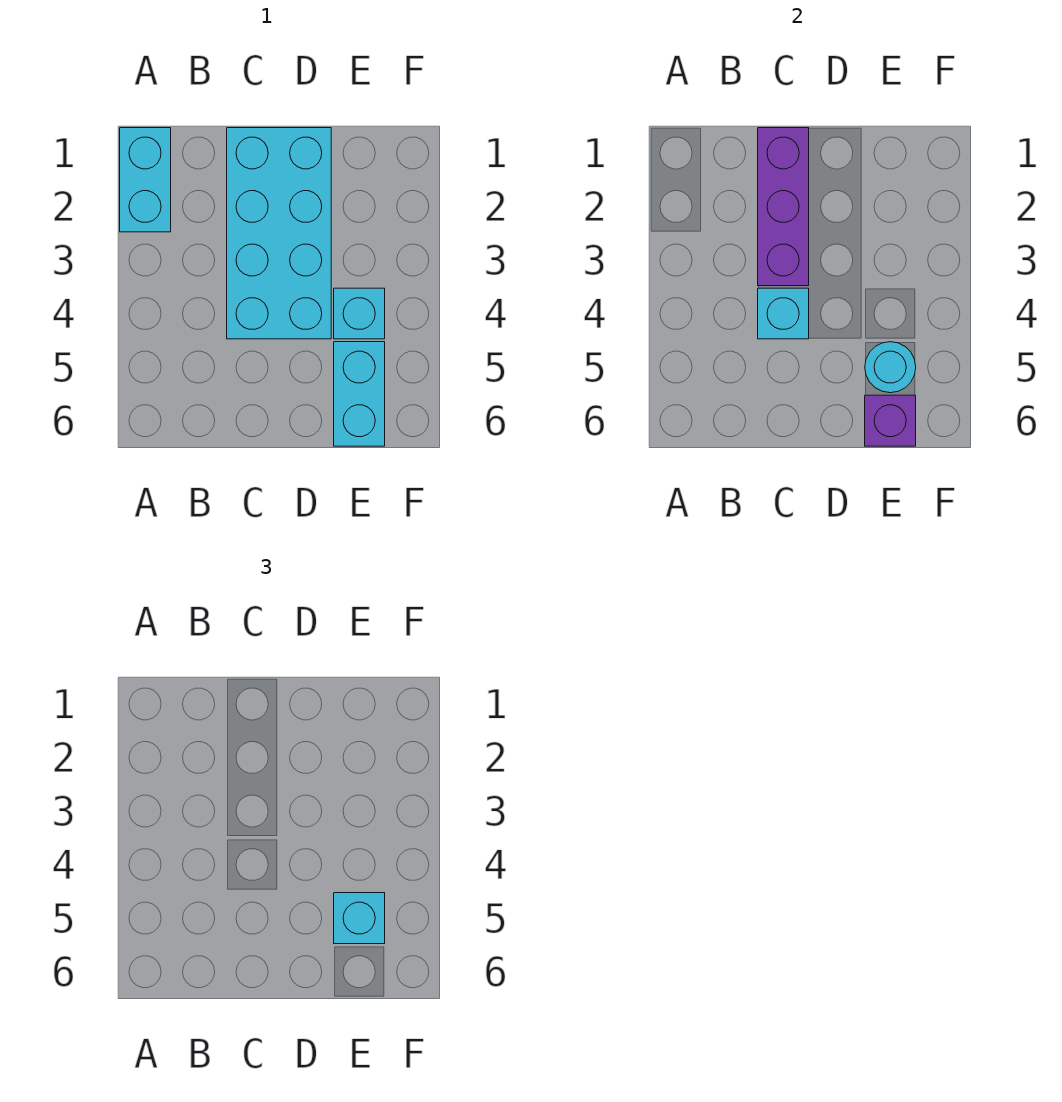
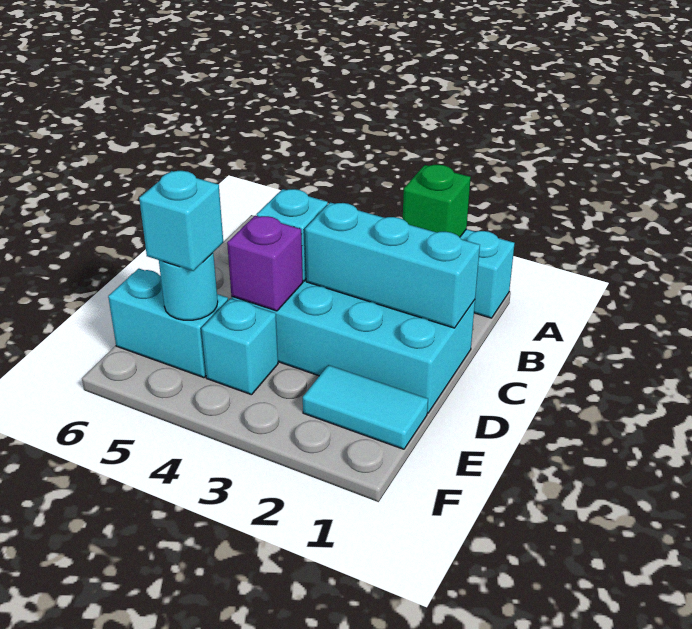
none -> green 1x1 brick [403,165,471,237]
purple 1x3 brick [758,128,809,286] -> cyan 1x3 brick [305,202,480,328]
none -> cyan 1x2 tile [303,365,428,449]
purple 1x1 brick [865,395,916,446] -> purple 1x1 brick moved to [227,216,303,311]

